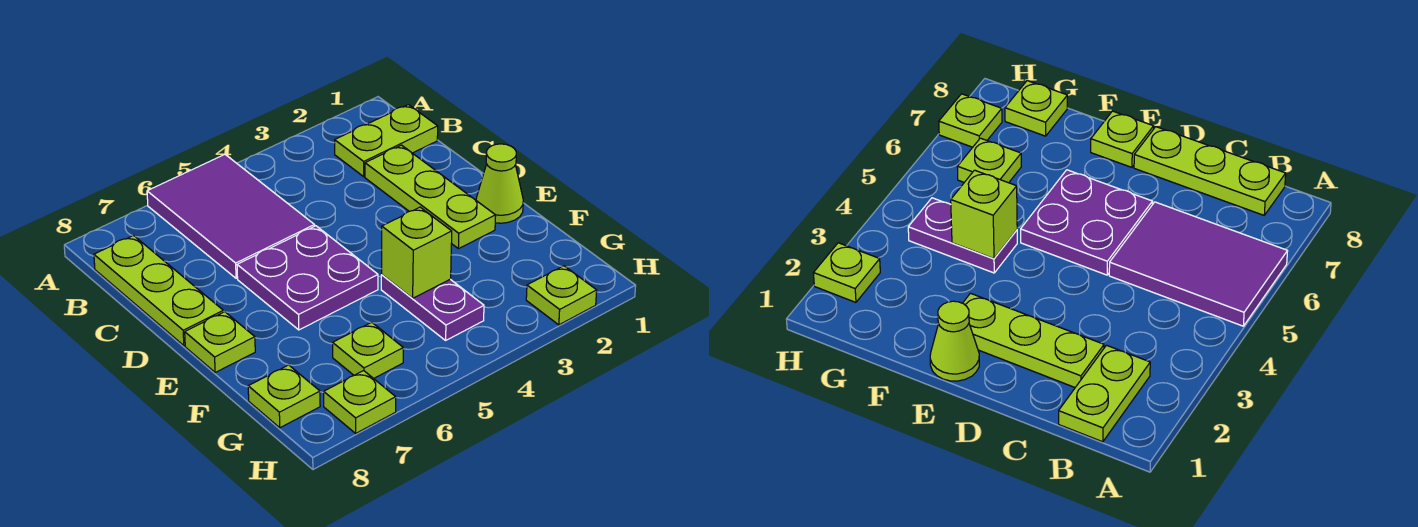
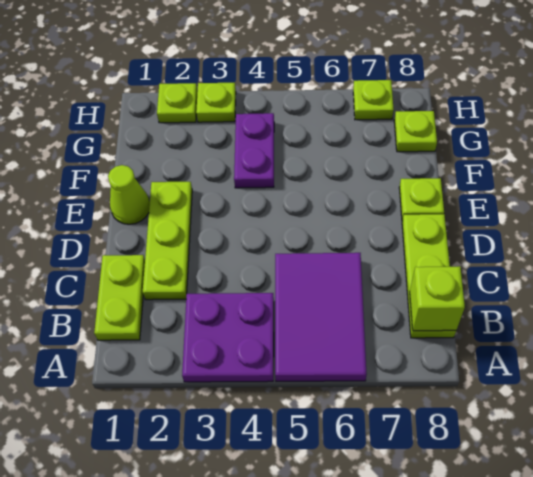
lime 1x2 plate [335,105,438,176] -> lime 1x2 plate turned to [94,255,145,340]
purple 2x2 plate [237,226,378,330] -> purple 2x2 plate moved to [182,293,274,382]
lime 1x1 brick [382,207,452,298] -> lime 1x1 brick moved to [410,266,465,331]
lime 1x1 plate [333,322,403,379] -> lime 1x1 plate moved to [196,83,236,122]

